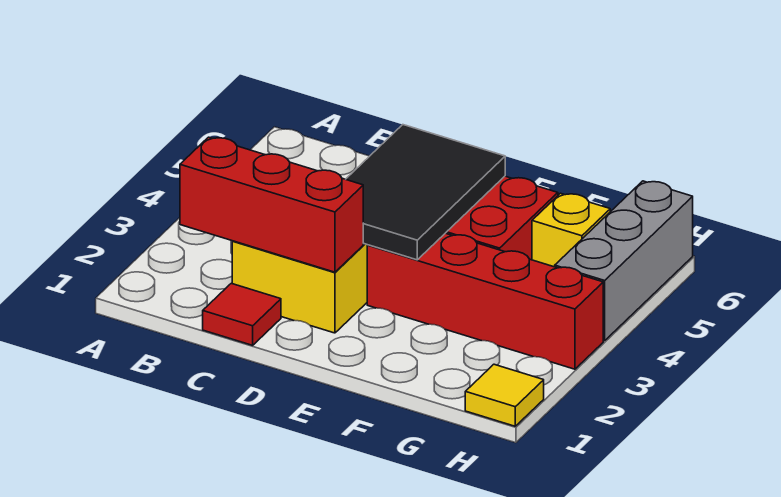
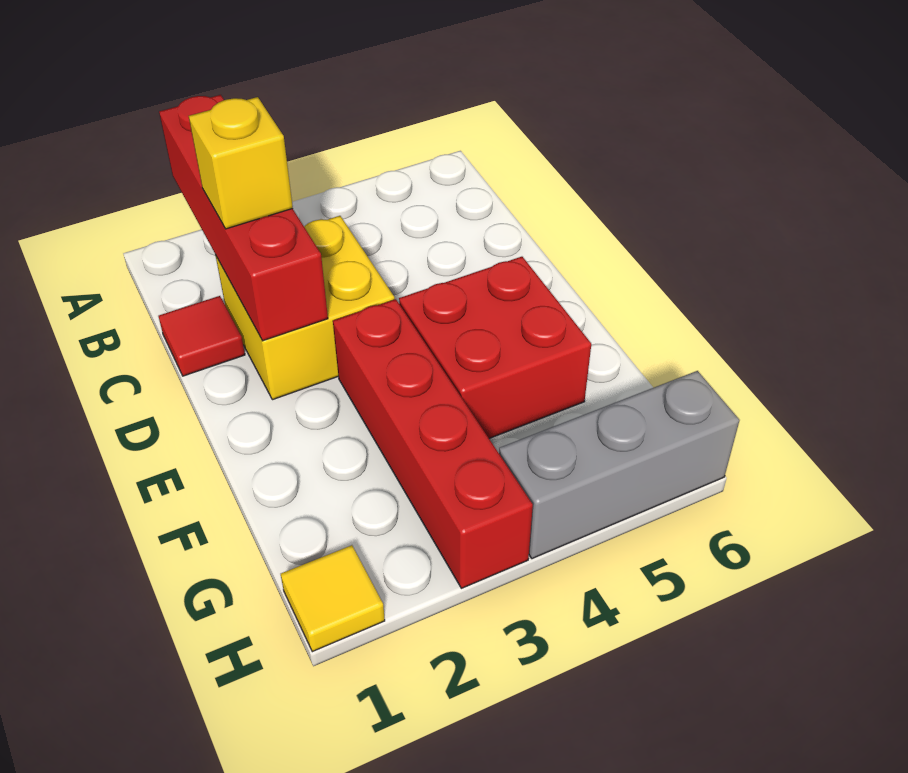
red 1x3 brick [180,137,363,272] -> red 1x4 brick [159,95,328,341]
black 2x3 tile [346,125,505,260] -> none
yellow 1x1 brick [532,193,610,267] -> yellow 1x1 brick moved to [189,97,293,229]

